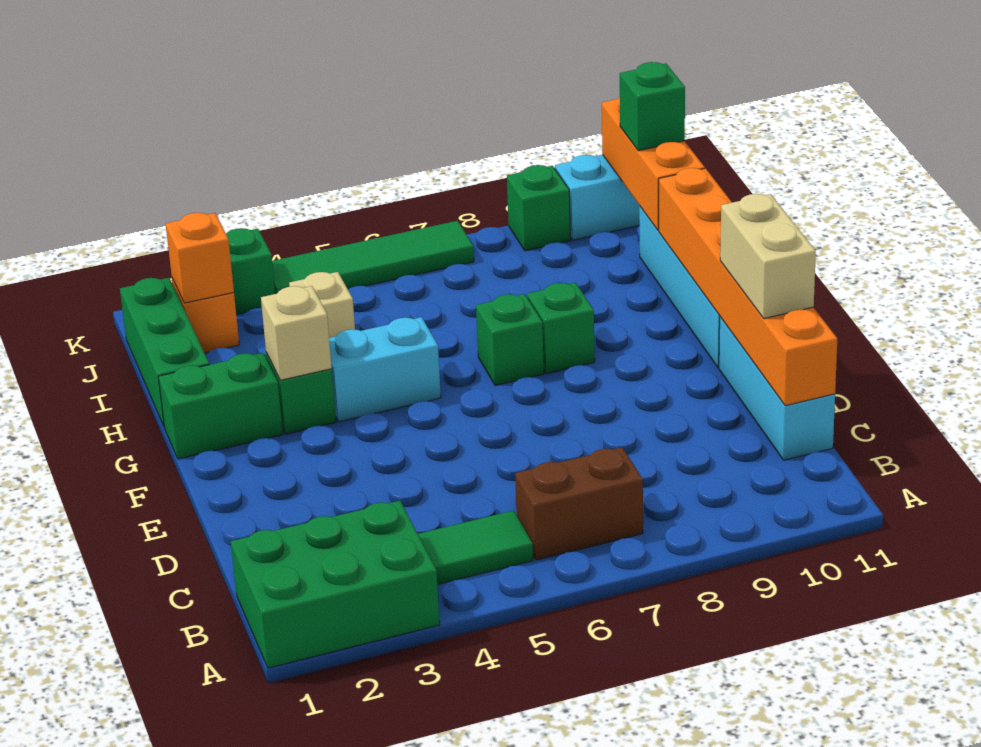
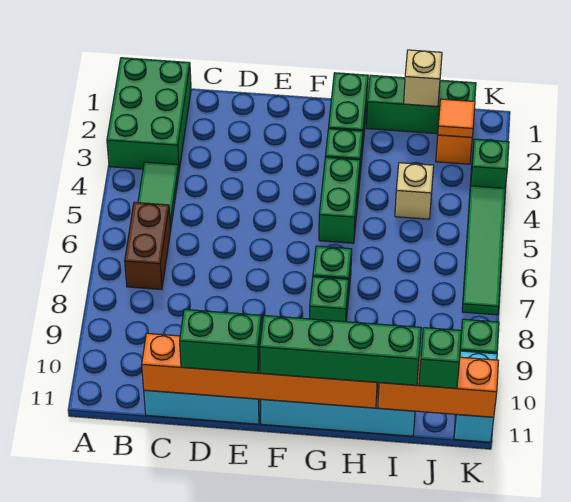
tan 1x2 brick [720,194,816,319] -> green 1x2 brick [180,309,262,373]
none -> green 1x4 brick [260,316,421,385]
tan 1x1 brick [261,286,332,380] -> tan 1x1 brick moved to [404,50,442,106]
cyan 1x2 brick [329,317,441,422] -> green 1x2 brick [319,157,360,243]
orange 1x1 brick [166,213,234,303] -> orange 1x1 tile [438,99,475,137]

